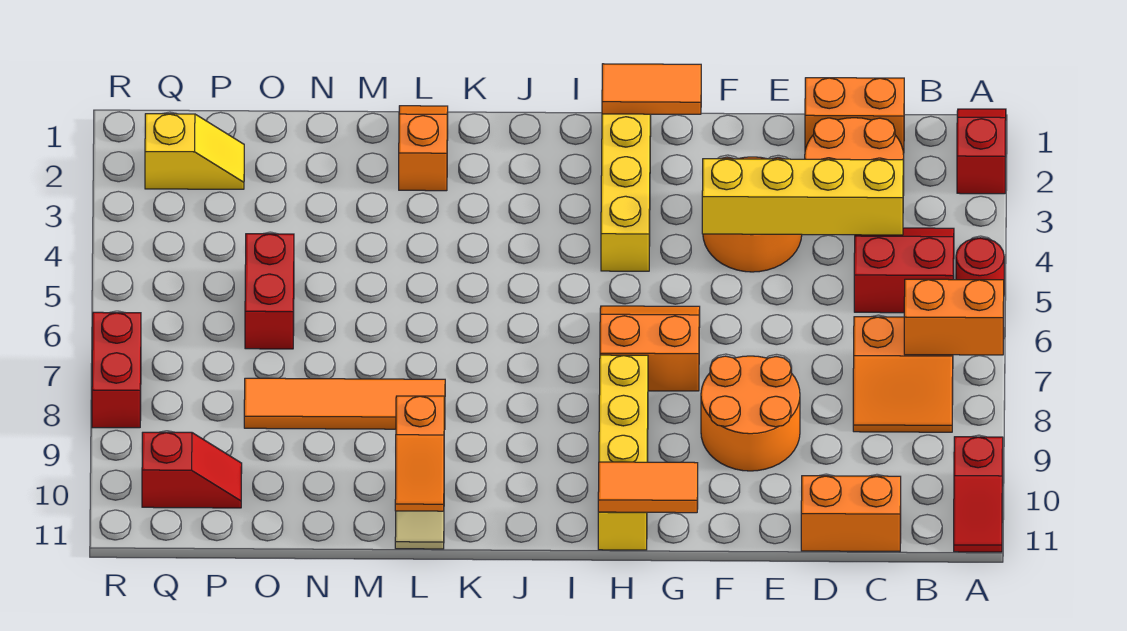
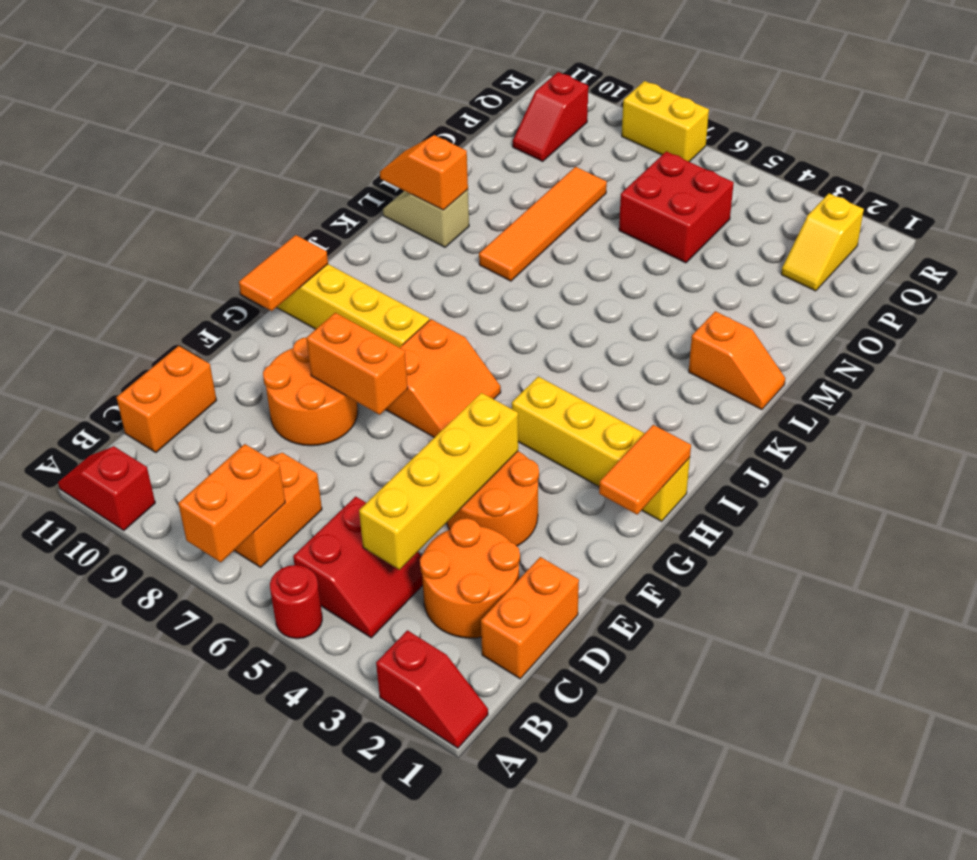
none -> orange 1x2 brick [306,313,408,415]
red 1x2 brick [245,234,294,349] -> red 2x2 brick [619,151,734,263]
red 1x2 brick [92,312,141,428] -> yellow 1x2 brick [622,81,709,162]

